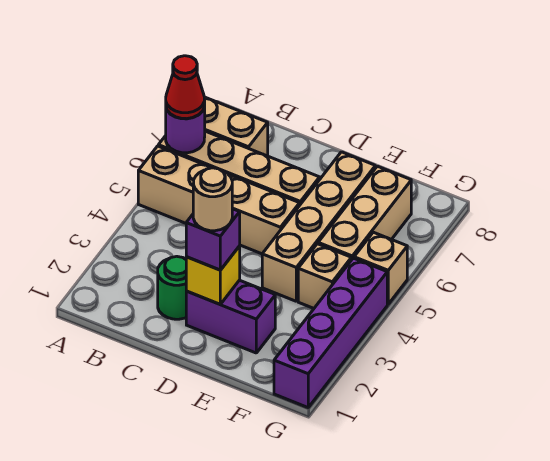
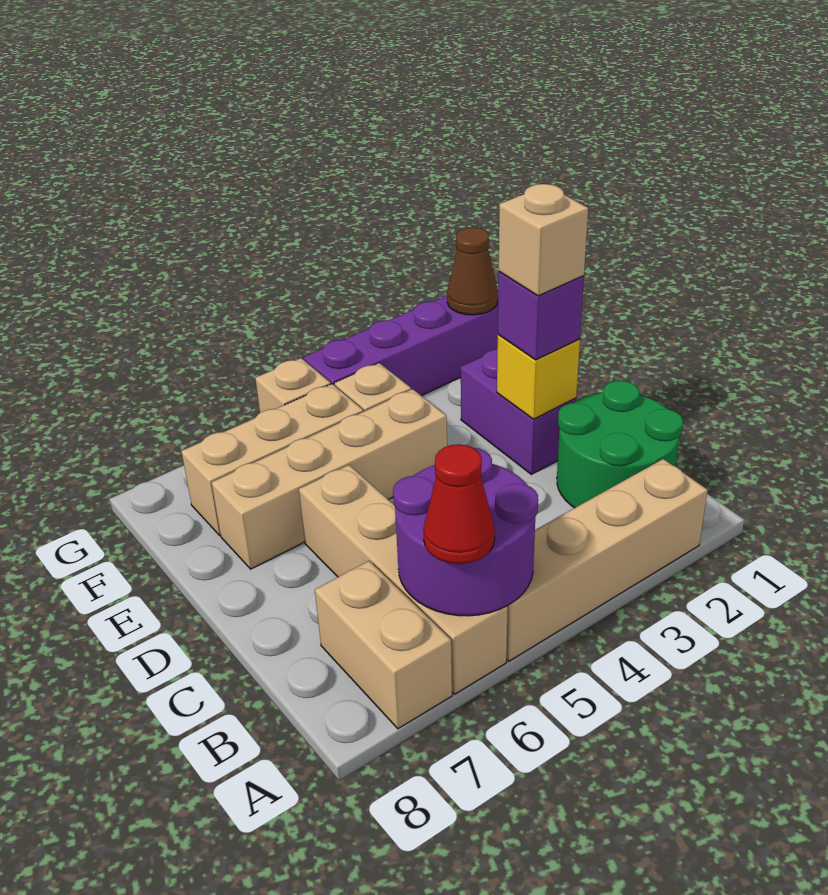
tan 1x4 brick [138,146,300,254] -> tan 1x4 brick turned to [506,459,708,661]
purple 1x1 round brick [166,104,205,153] -> purple 2x2 round brick [393,448,538,616]
green 1x1 round brick [158,256,186,319] -> green 2x2 round brick [557,381,683,508]
tan 1x1 round brick [193,168,232,231] -> tan 1x1 brick [499,184,588,296]
none -> brown 1x1 cone [447,227,498,315]

